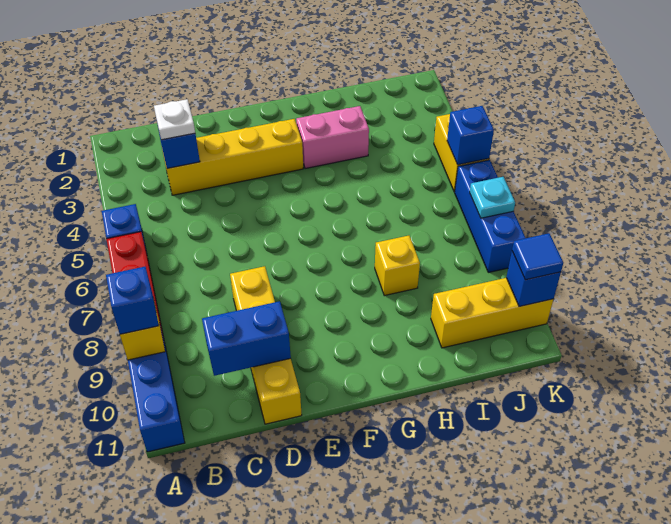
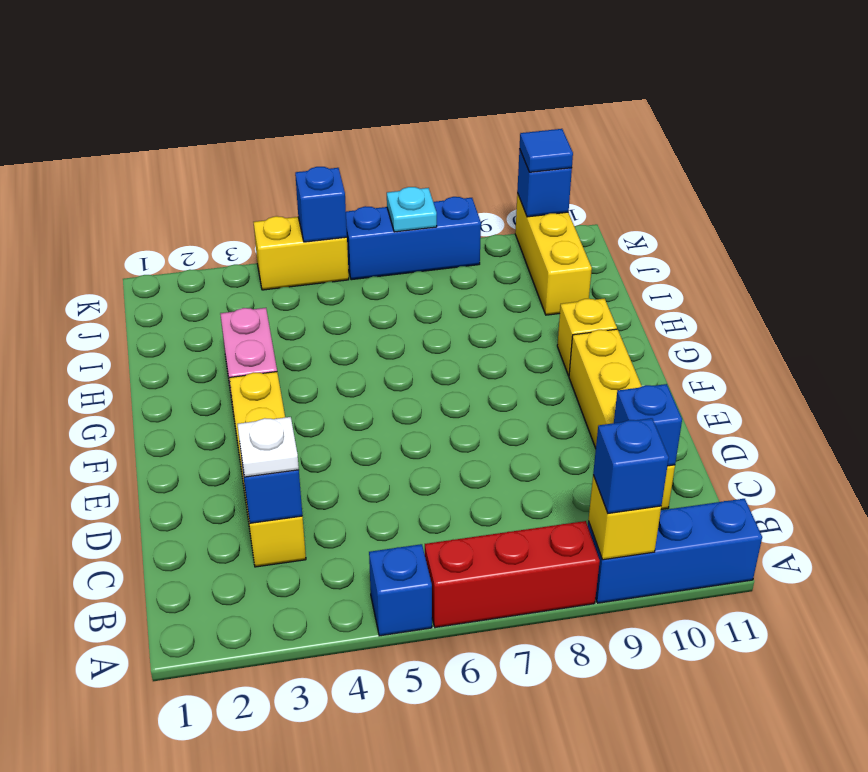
blue 1x2 brick [202,301,291,376] -> blue 1x1 brick [614,384,682,466]
yellow 1x4 brick [230,266,302,424] -> yellow 1x4 brick turned to [569,329,675,509]
yellow 1x1 brick [375,236,420,296] -> yellow 1x1 brick moved to [557,299,617,376]

